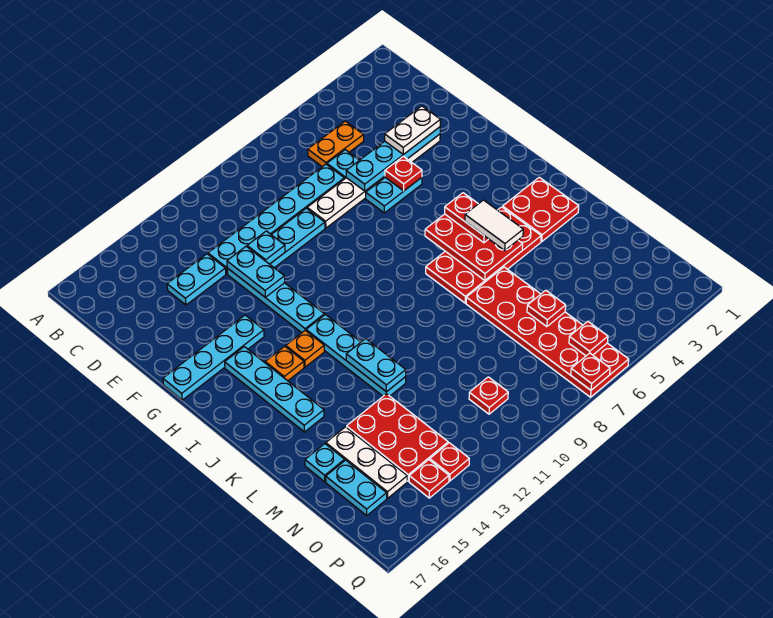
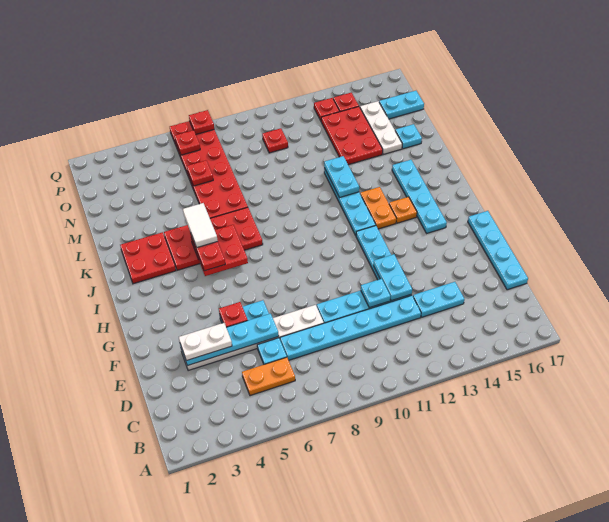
cyan 1x4 plate [163,315,264,400] -> cyan 1x4 plate turned to [468,211,528,290]
red 2x3 plate [425,214,523,280] -> red 2x2 plate [191,225,248,276]
orange 1x1 plate [286,330,324,367] -> orange 1x2 plate [360,187,396,229]
cyan 1x2 plate [326,460,387,515] -> cyan 1x2 plate turned to [379,91,424,119]

